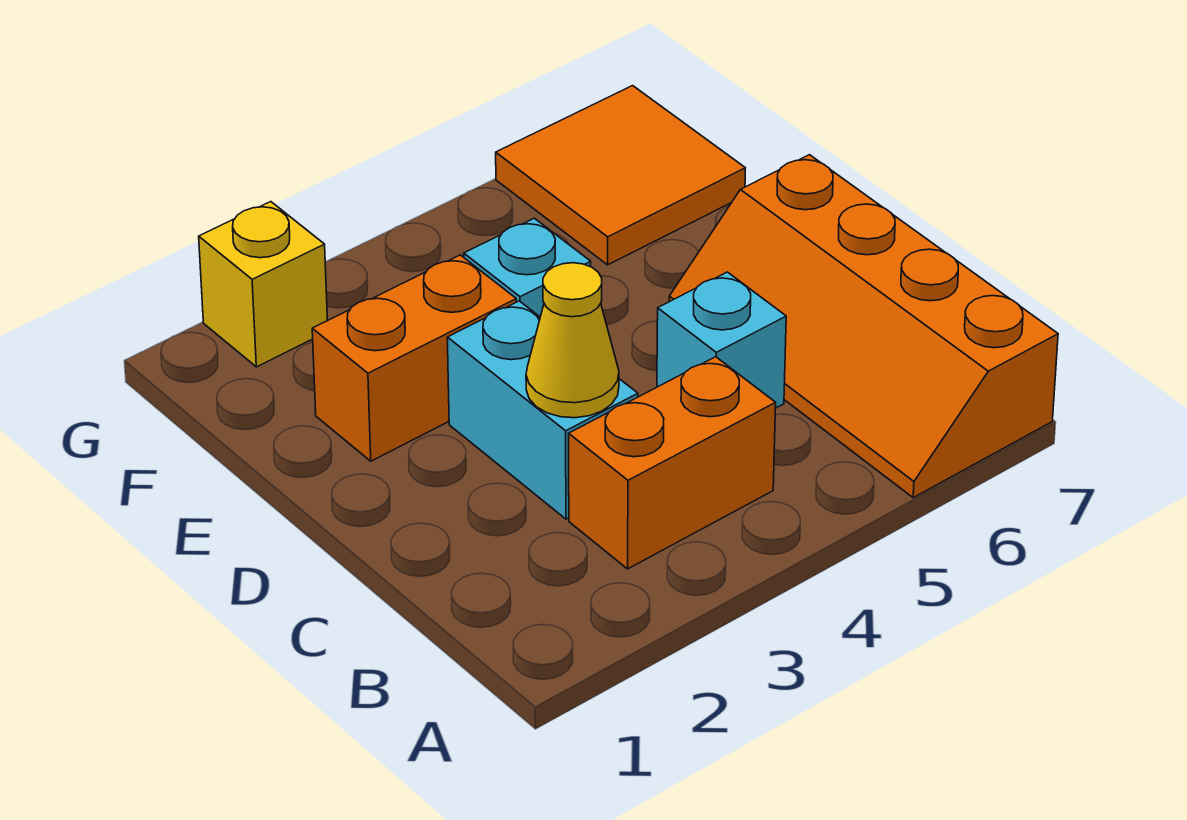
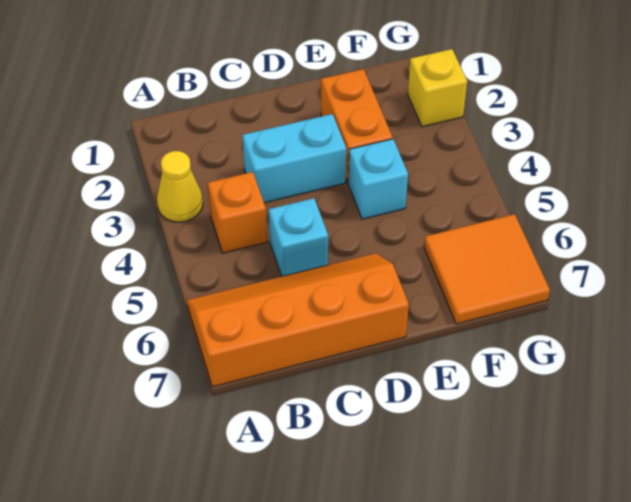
orange 1x2 brick [569,357,776,569] -> orange 1x1 brick [208,172,267,253]
yellow 1x1 cone [526,263,619,418] -> yellow 1x1 cone moved to [157,151,203,222]

